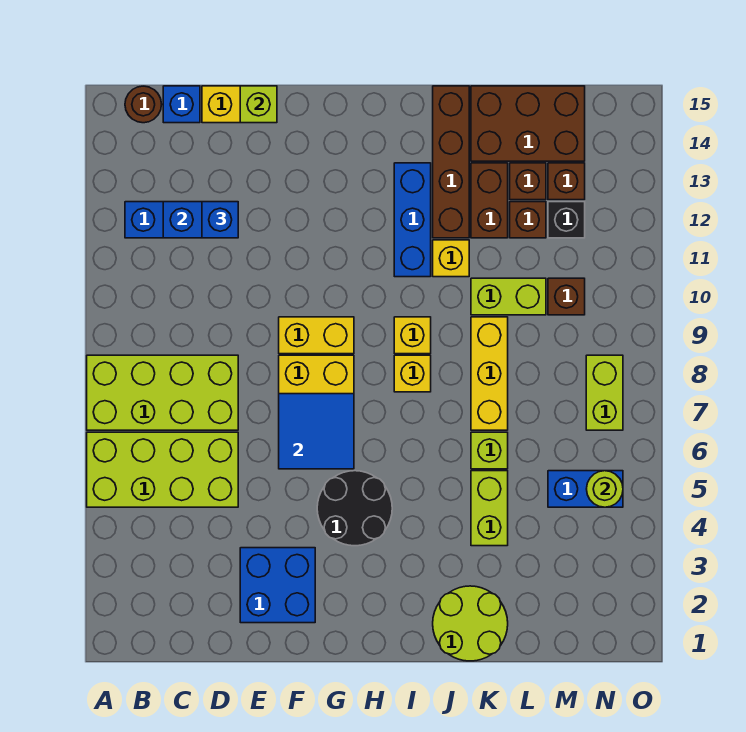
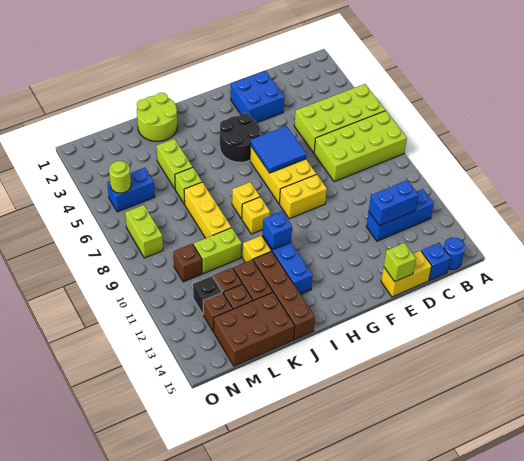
brown 1x1 round brick [125,86,162,123] -> blue 1x1 round brick [444,238,465,270]
blue 1x1 brick [202,202,238,238] -> blue 1x1 brick moved to [263,211,292,250]

